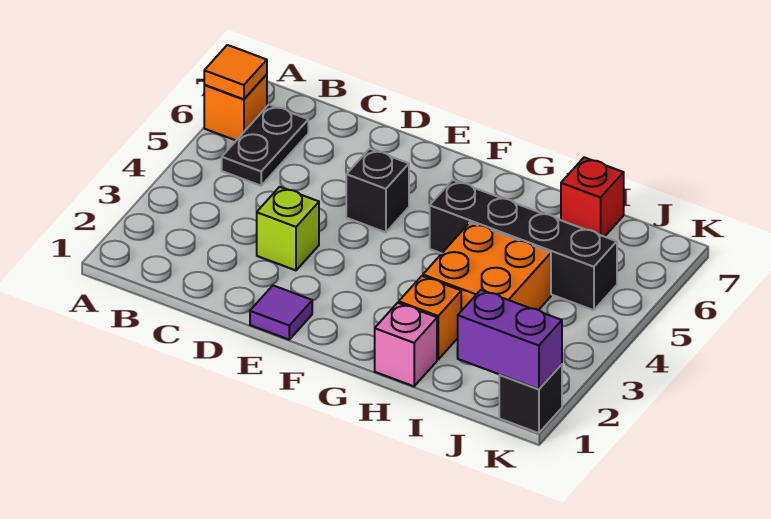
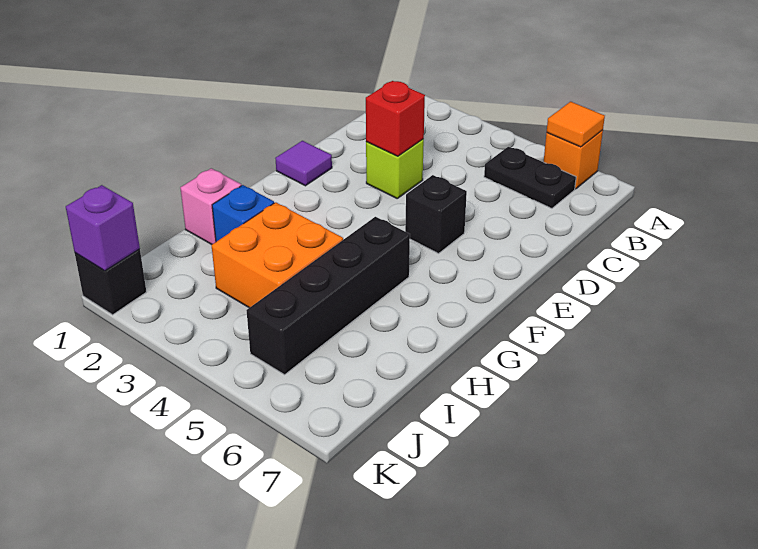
orange 1x1 brick [399,276,461,359] -> blue 1x1 brick [212,185,274,242]
red 1x1 brick [561,157,624,237] -> red 1x1 brick moved to [366,81,425,156]
purple 1x2 brick [457,290,562,389] -> purple 1x1 brick [66,185,140,271]

